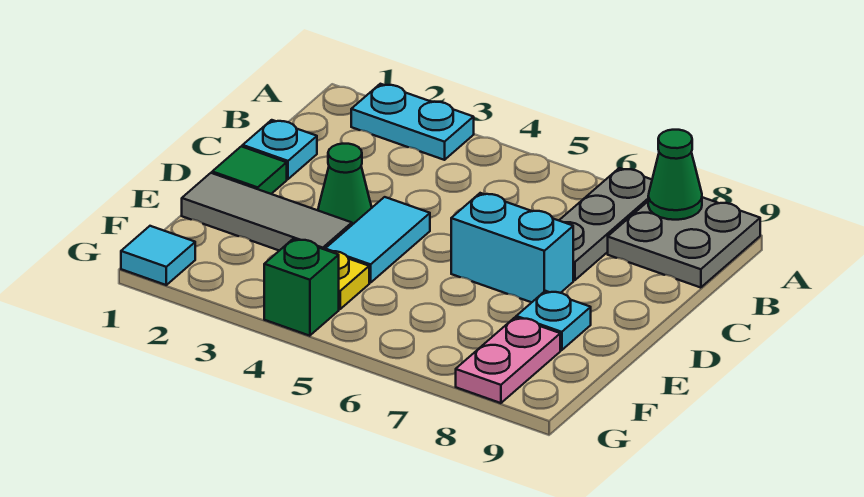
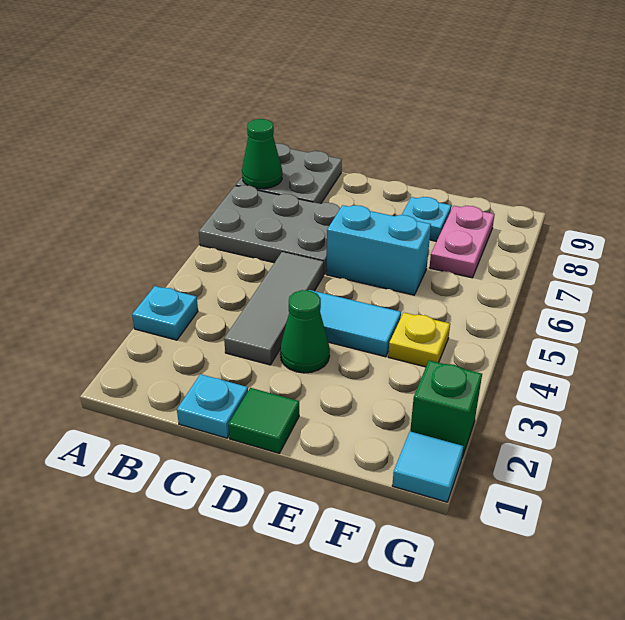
cyan 1x2 plate [351,84,474,160] -> cyan 1x1 plate [132,286,198,340]
grey 1x3 plate [559,168,652,280] -> grey 2x3 plate [199,185,340,274]
cyan 1x2 brick [451,193,573,302] -> cyan 1x2 brick turned to [327,205,431,295]
grey 1x3 tile [182,173,352,251] -> grey 1x3 tile moved to [224,252,324,365]
pink 1x2 plate [456,317,560,403] -> pink 1x2 plate turned to [429,206,495,278]
green 1x1 brick [264,239,339,336] -> green 1x1 brick moved to [410,360,482,457]

